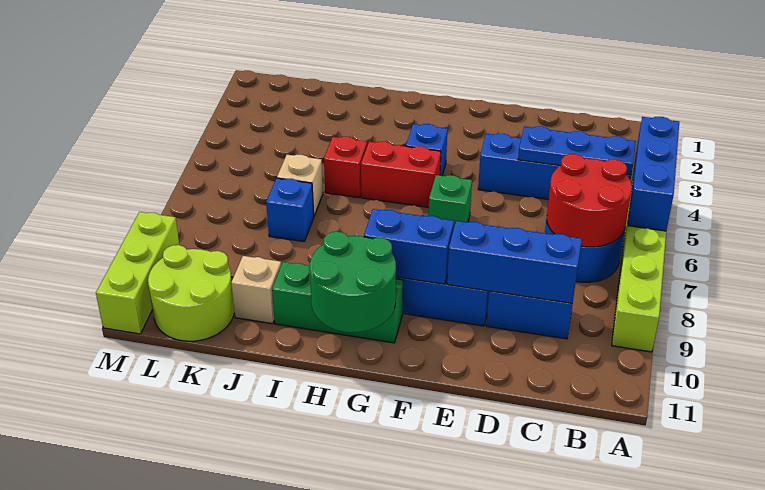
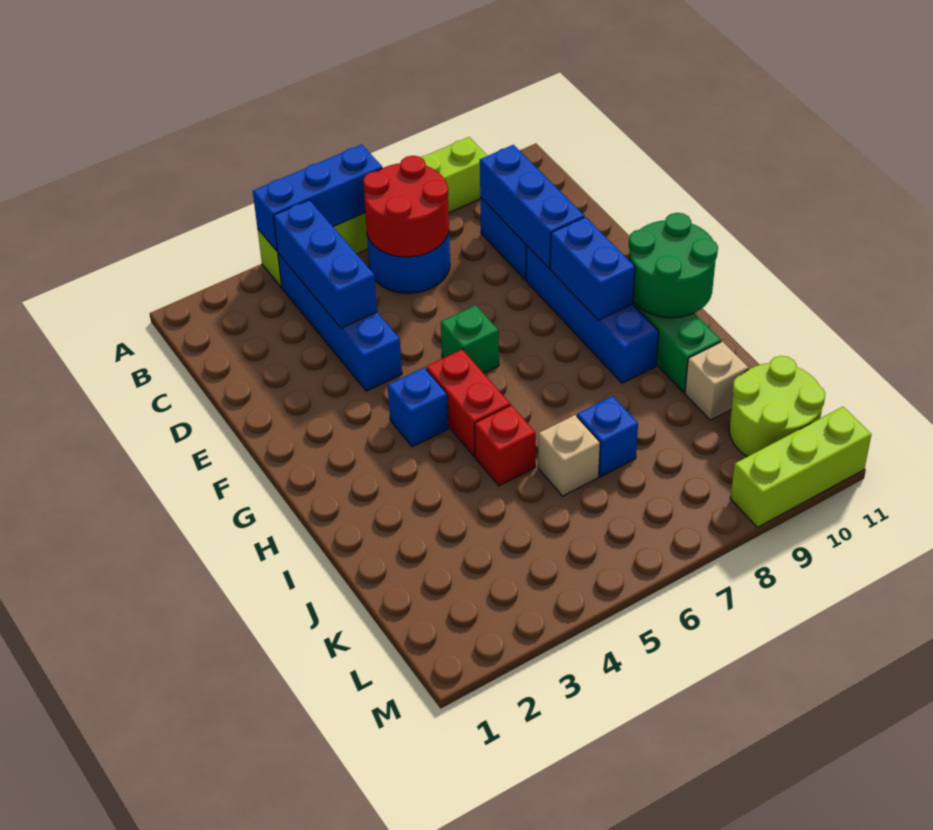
blue 1x3 plate [518,126,636,175] -> blue 1x3 brick [274,200,377,328]

